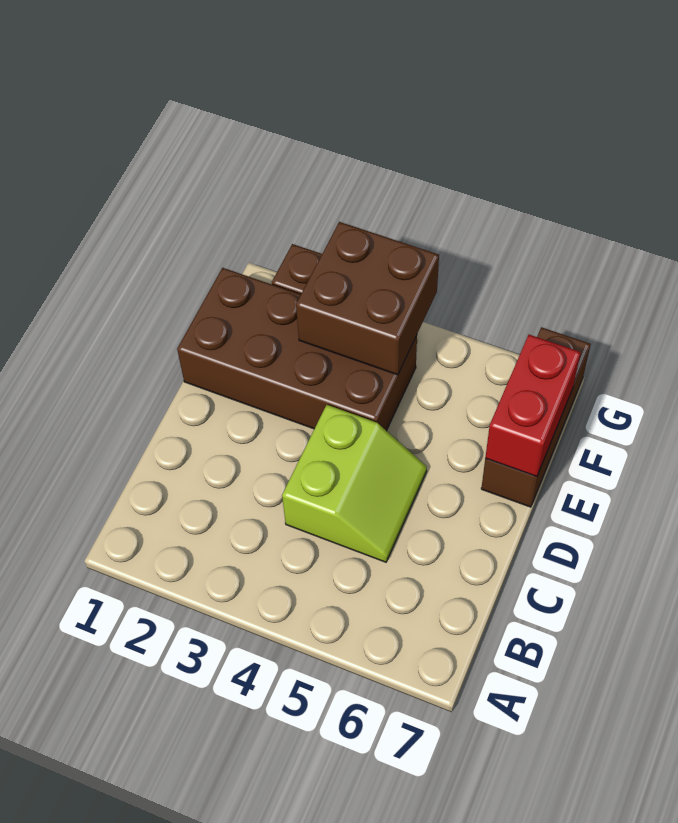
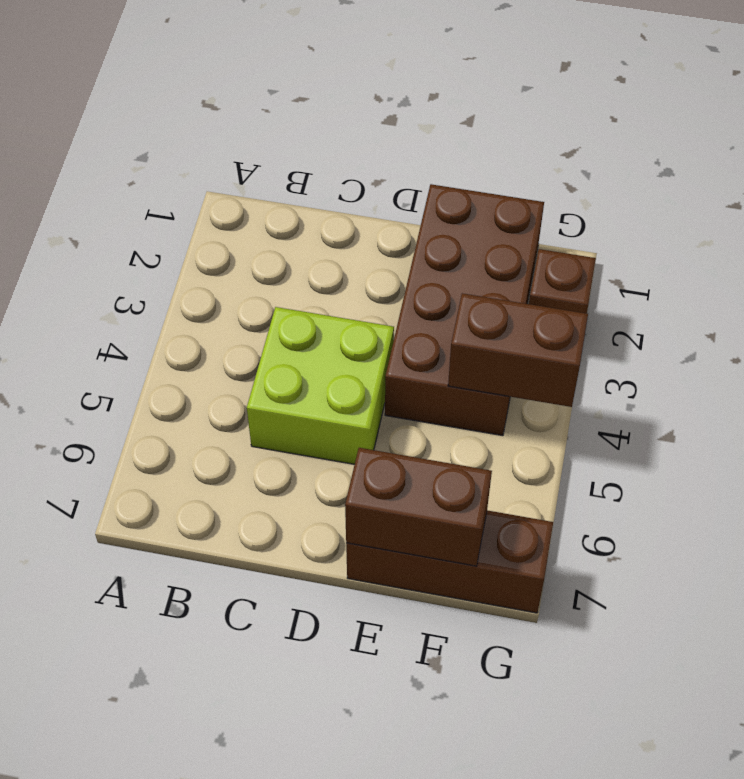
lime 2x2 slope [282,405,427,562] -> lime 2x2 brick [247,307,394,464]
red 1x2 brick [485,335,581,477] -> brown 1x2 brick [345,448,492,566]
brown 2x2 brick [296,222,439,375] -> brown 1x2 brick [448,293,588,407]

